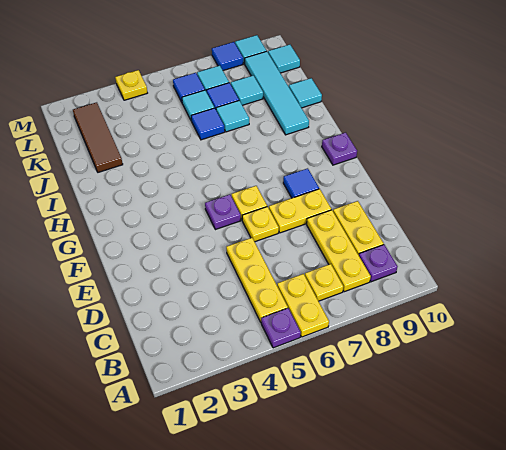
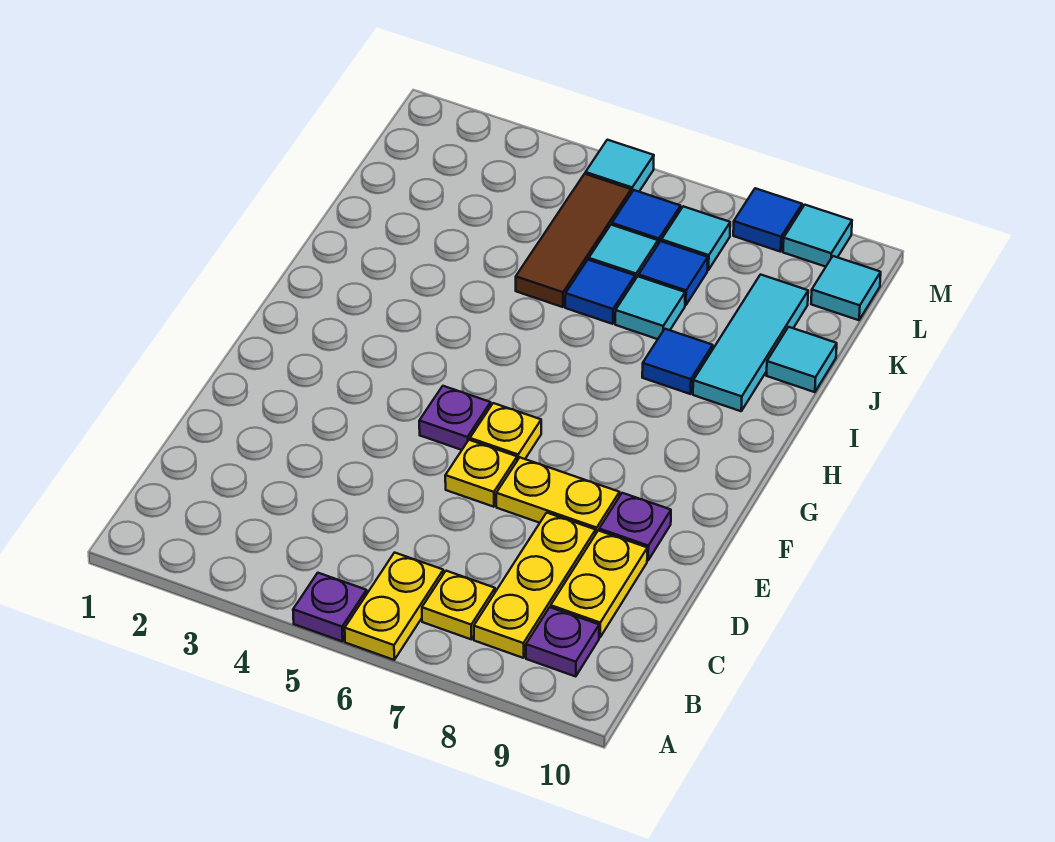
yellow 1x3 plate [226,238,288,322] -> none
blue 1x1 tile [283,168,319,198] -> blue 1x1 tile moved to [642,329,713,394]
purple 1x1 plate [322,132,357,165] -> purple 1x1 plate moved to [599,493,671,560]
cyan 1x4 tile [245,51,309,135] -> cyan 1x3 tile [693,275,808,411]
brown 1x3 tile [73,102,123,172] -> brown 1x3 tile moved to [516,174,631,307]
cyan 1x1 tile [231,75,263,105] -> cyan 1x1 tile moved to [585,140,654,193]
yellow 1x1 plate [115,70,147,100] -> none

